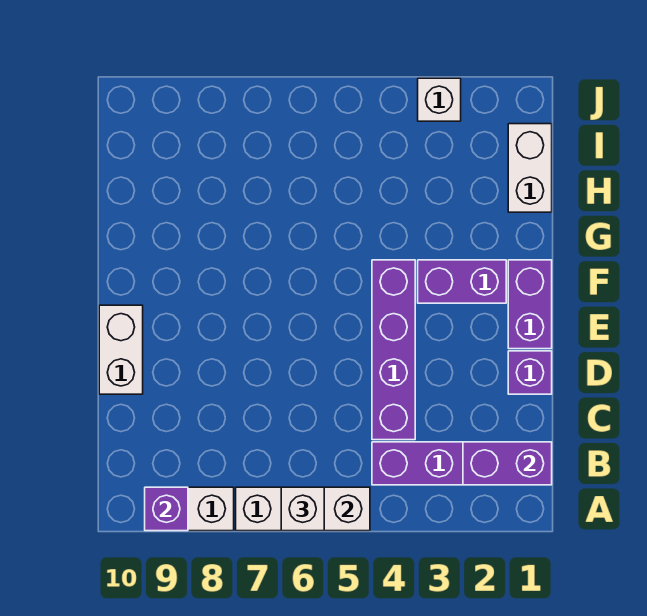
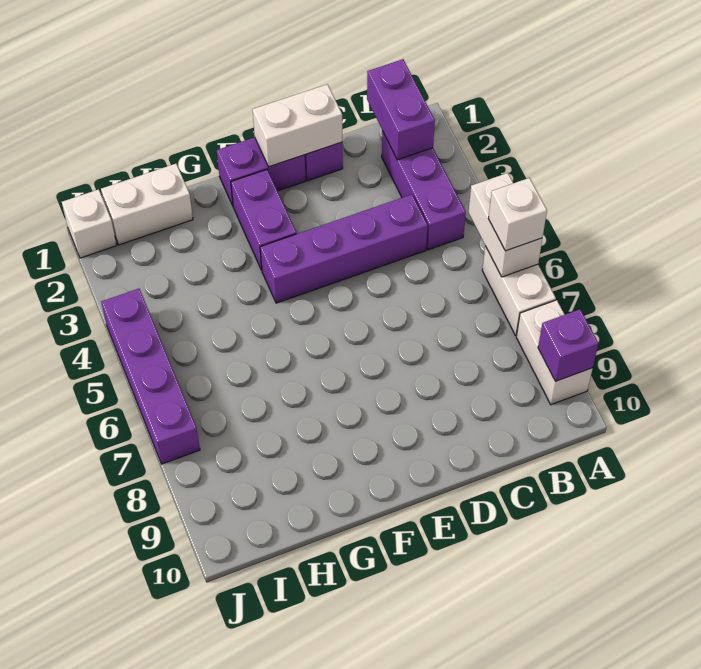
white 1x2 brick [99,305,143,394] -> white 1x2 brick moved to [253,84,342,167]
white 1x1 brick [418,78,461,121] -> white 1x1 brick moved to [62,189,117,258]
none -> purple 1x4 brick [101,289,200,464]

